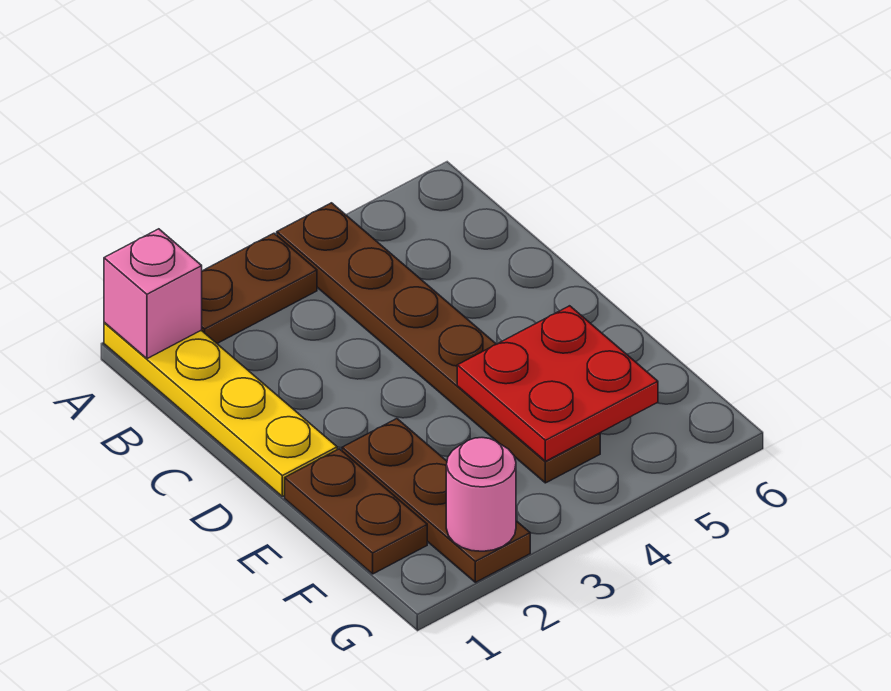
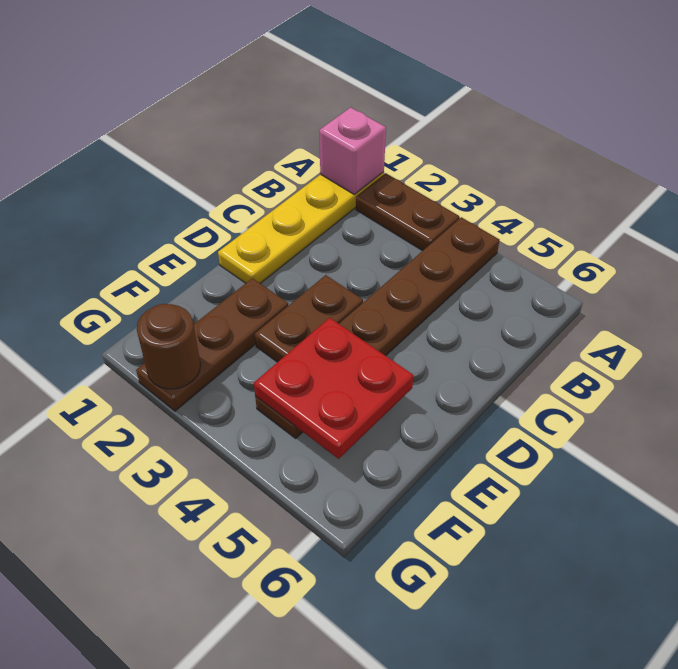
brown 1x2 plate [285,449,427,574] -> brown 1x2 plate moved to [255,275,363,362]
pink 1x1 round brick [446,438,516,551] -> brown 1x1 round brick [137,304,200,389]

